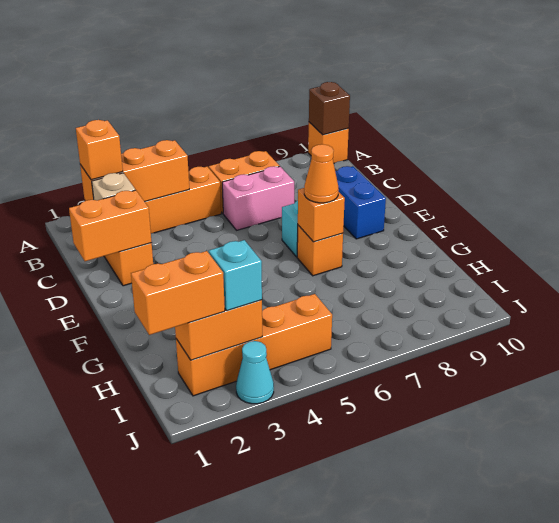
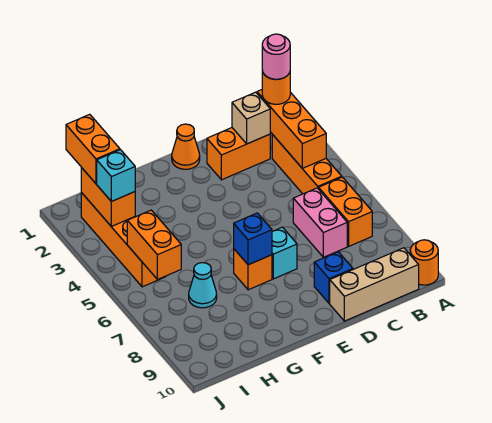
orange 1x1 brick [308,122,349,163] -> orange 1x1 round brick [410,240,438,285]
brown 1x1 brick [309,82,350,135] -> none
orange 1x1 brick [76,120,123,180] -> orange 1x1 round brick [262,71,290,104]
none -> pink 1x1 round brick [262,34,290,79]
none -> tan 1x3 brick [330,248,419,321]
orange 1x2 brick [69,190,152,261] -> orange 1x2 brick moved to [127,210,181,279]
blue 1x2 brick [335,166,386,239] -> blue 1x1 brick [314,252,353,303]
orange 1x1 brick [298,188,345,242] -> blue 1x1 brick [234,213,272,265]
orange 1x1 cone [304,144,339,203] -> orange 1x1 cone moved to [172,124,200,169]
cyan 1x1 cone [236,341,274,404] -> cyan 1x1 cone moved to [189,263,217,308]

